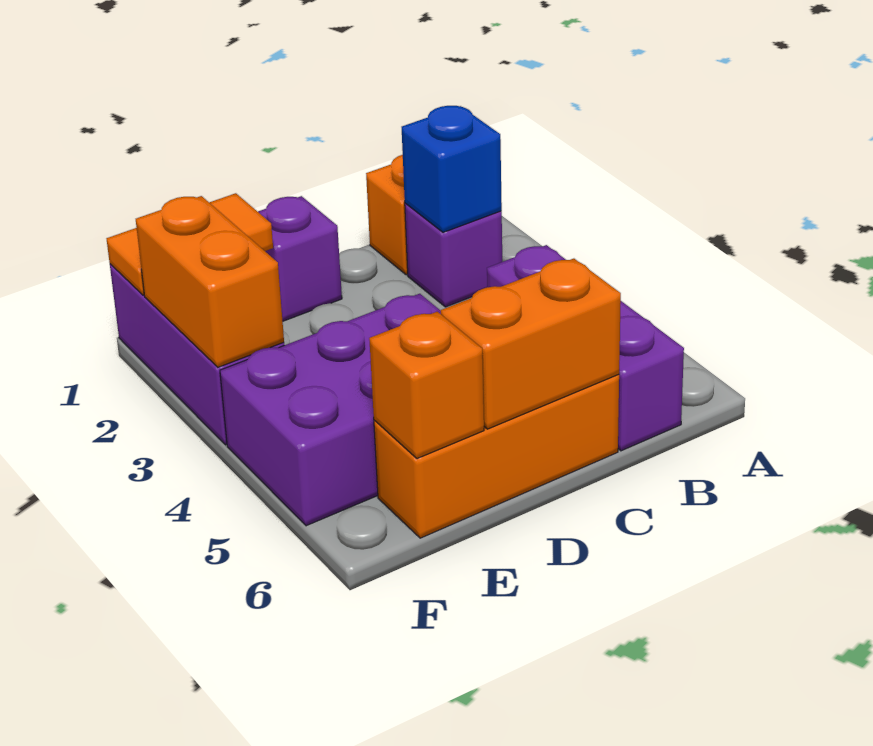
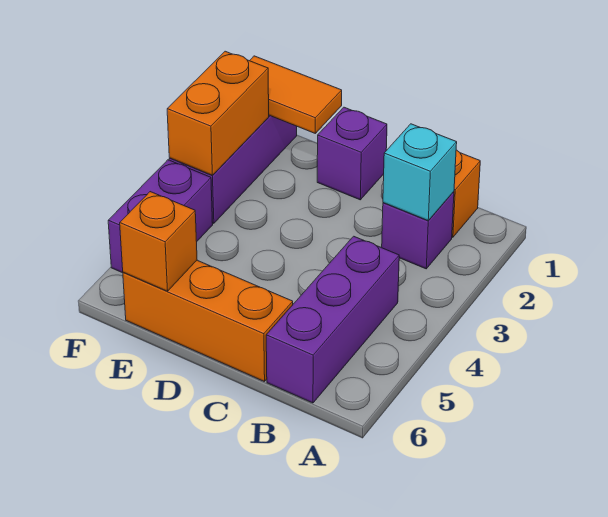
blue 1x1 brick [402,106,502,232] -> cyan 1x1 brick [383,124,457,221]
orange 1x2 brick [441,259,621,429] -> none
purple 2x3 brick [220,294,441,526] -> purple 1x2 brick [108,160,213,273]

